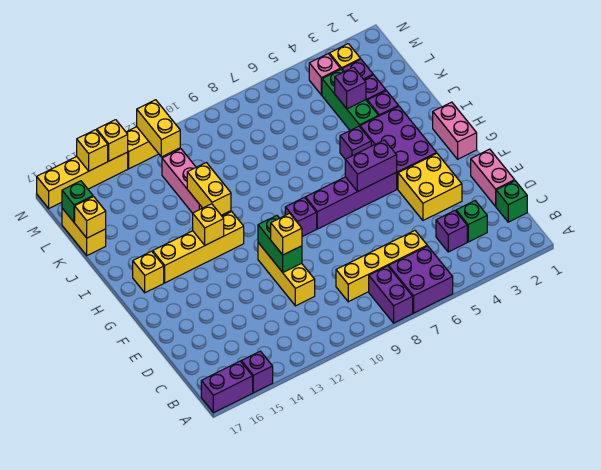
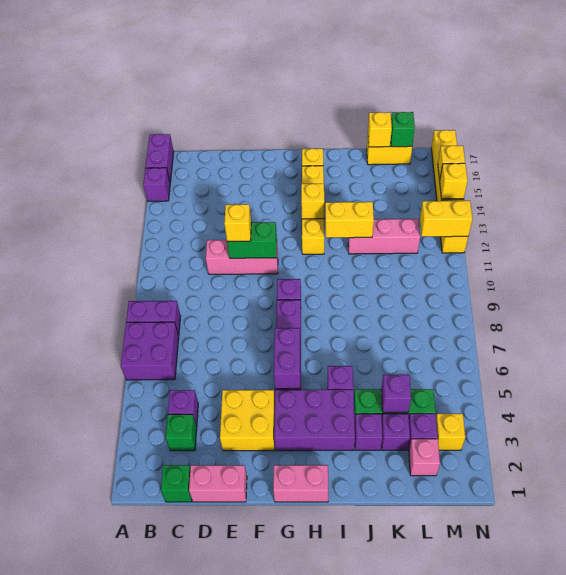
yellow 1x4 brick [336,231,427,302] -> none
yellow 1x3 brick [258,243,315,306] -> pink 1x3 brick [206,240,278,274]
pink 1x1 brick [309,54,340,95] -> pink 1x1 brick moved to [409,439,440,476]

